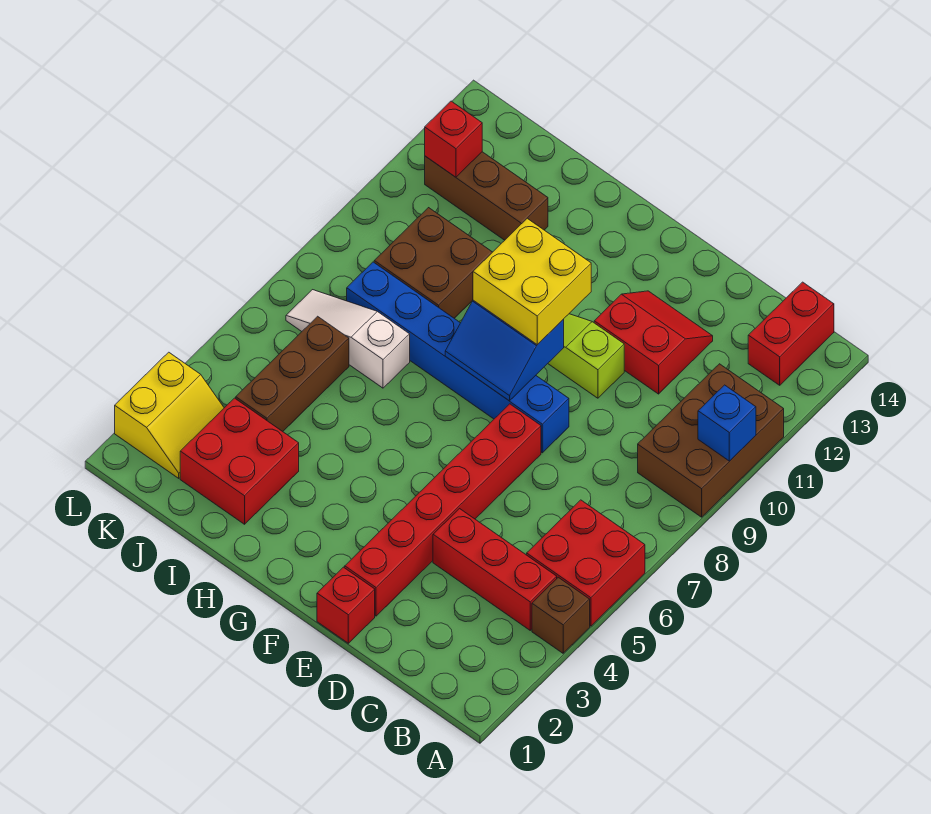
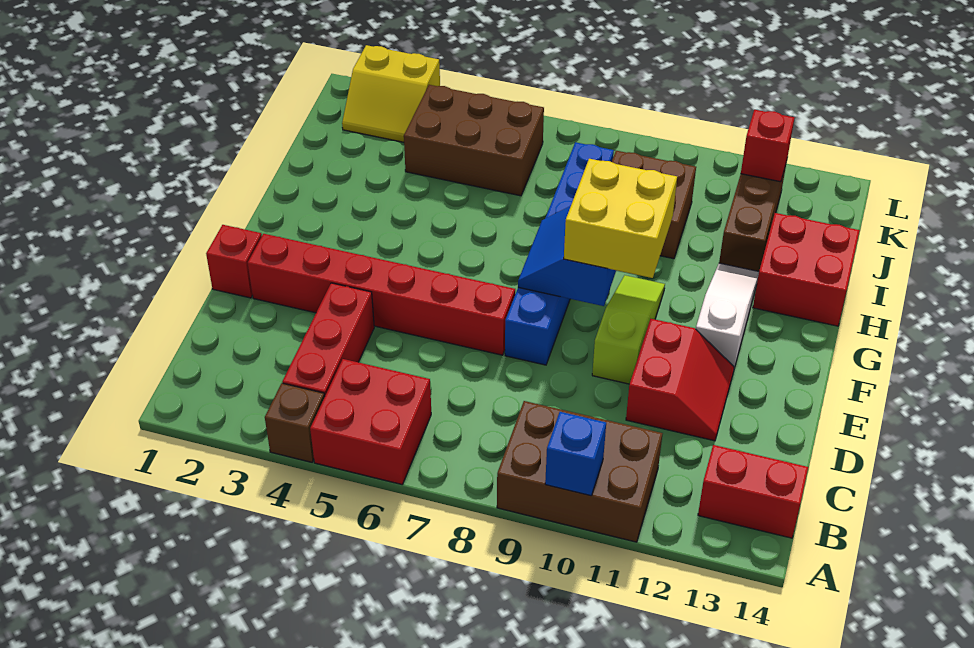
red 2x2 brick [180,398,299,524] -> red 2x2 brick moved to [753,213,860,326]
white 1x3 slope [286,290,410,388] -> white 1x3 slope moved to [696,263,759,368]
brown 1x3 brick [236,316,349,431] -> brown 2x3 brick [404,85,544,196]

